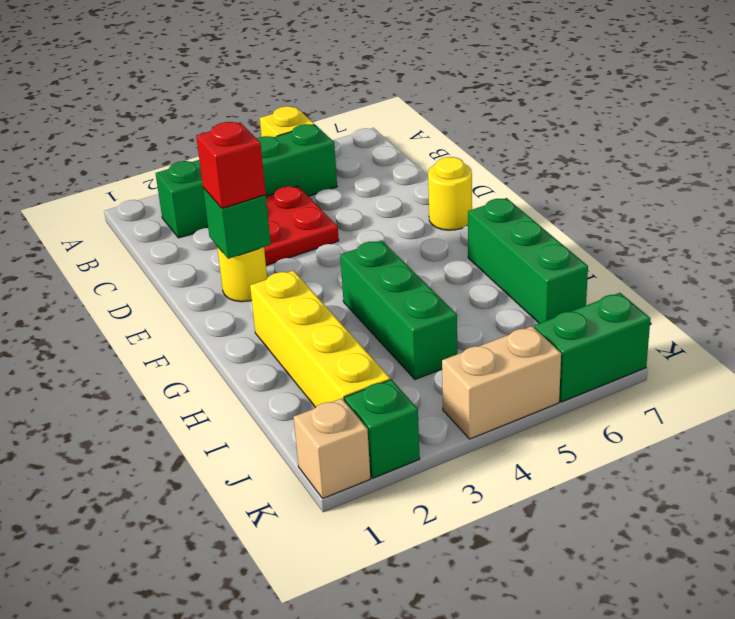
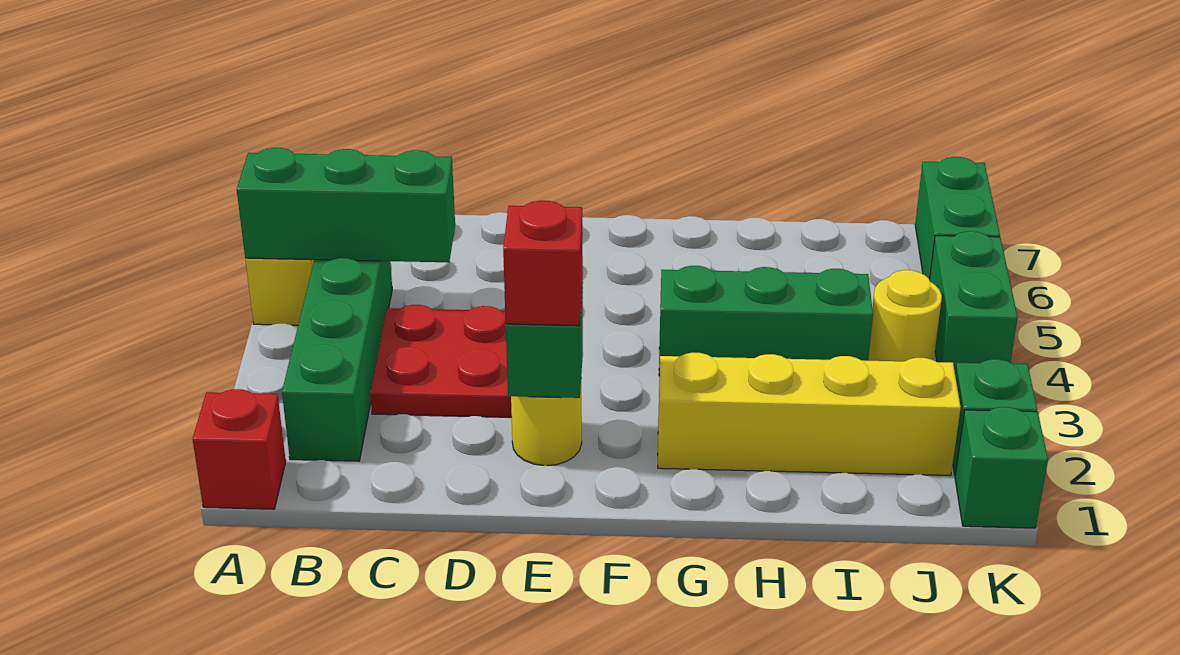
none -> red 1x1 brick [193,389,286,509]
yellow 1x1 round brick [428,157,472,230] -> yellow 1x1 round brick moved to [868,270,942,361]
green 1x3 brick [468,198,588,323] -> green 1x3 brick moved to [237,148,455,262]
tan 1x1 brick [294,398,370,498] -> green 1x1 brick [955,407,1048,528]
tan 1x2 brick [442,326,561,439] -> green 1x2 brick [930,231,1018,371]

